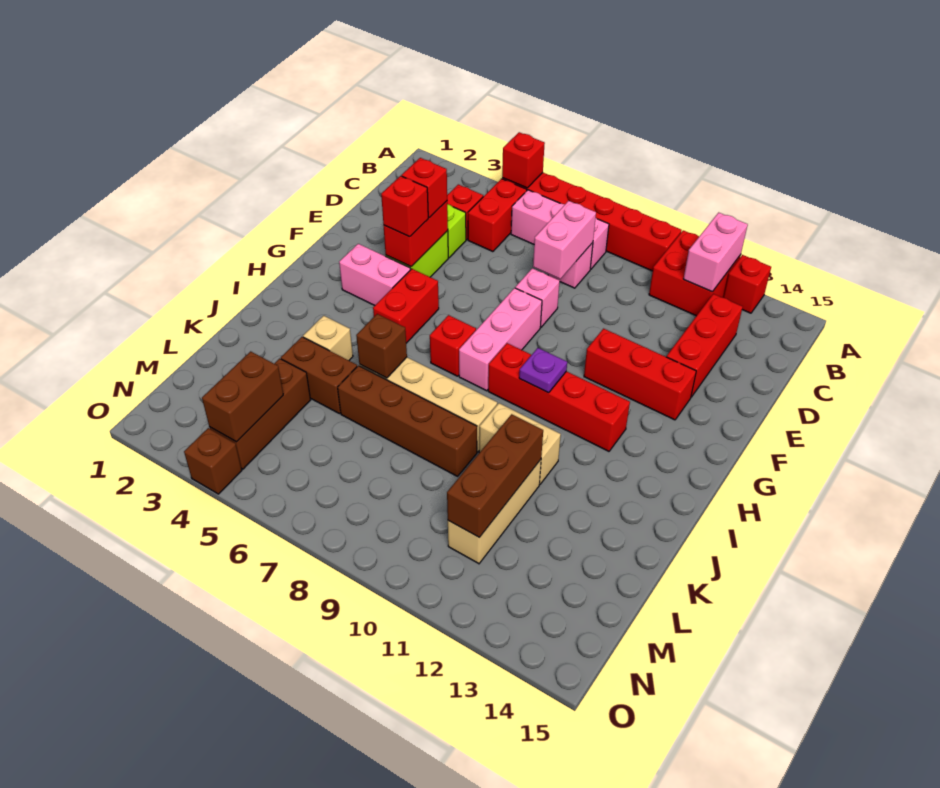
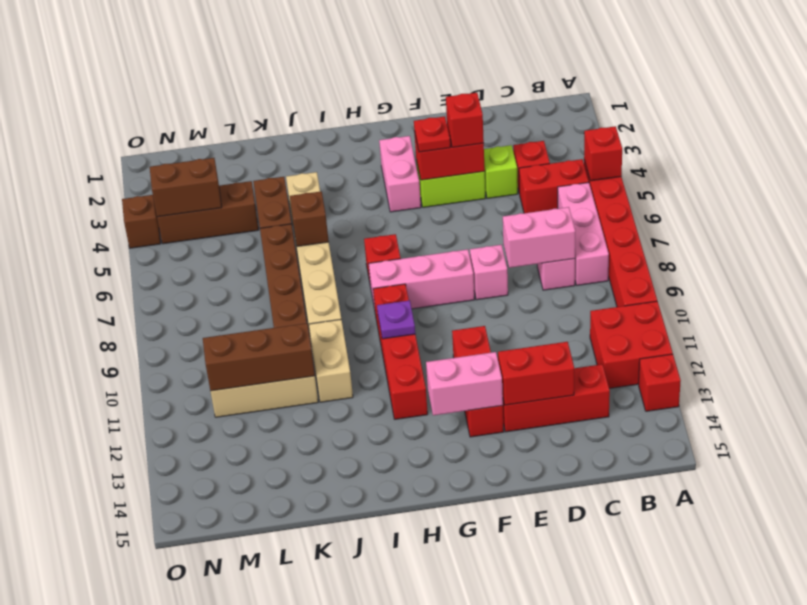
pink 1x2 brick [684,213,748,292] -> pink 1x2 brick moved to [426,352,503,415]
red 1x1 brick [381,176,428,237] -> red 1x1 plate [414,116,450,152]
red 1x2 brick [373,269,439,343] -> red 1x2 brick moved to [498,342,574,405]

